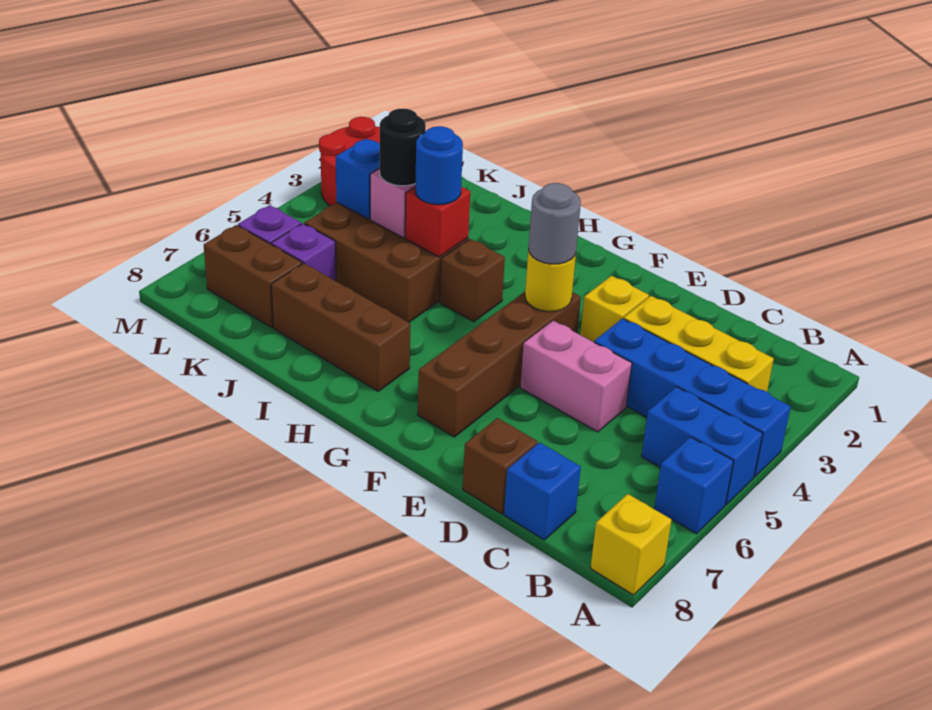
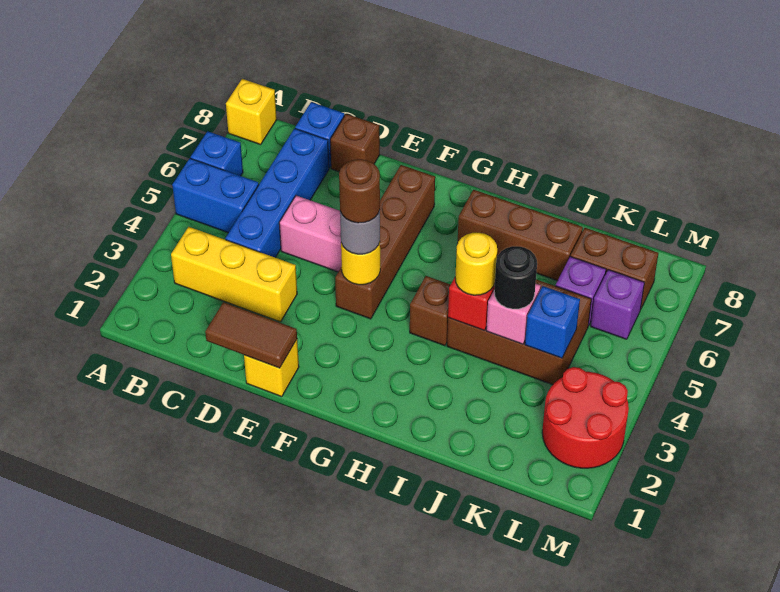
blue 1x4 brick [594,319,791,477] -> blue 1x4 brick turned to [225,129,329,258]
none -> brown 1x2 tile [205,302,297,368]
yellow 1x1 brick [580,276,649,342] -> yellow 1x1 brick moved to [244,340,299,397]
none -> brown 1x1 round brick [339,159,380,223]
blue 1x1 round brick [415,126,463,205] -> yellow 1x1 round brick [455,233,497,295]

